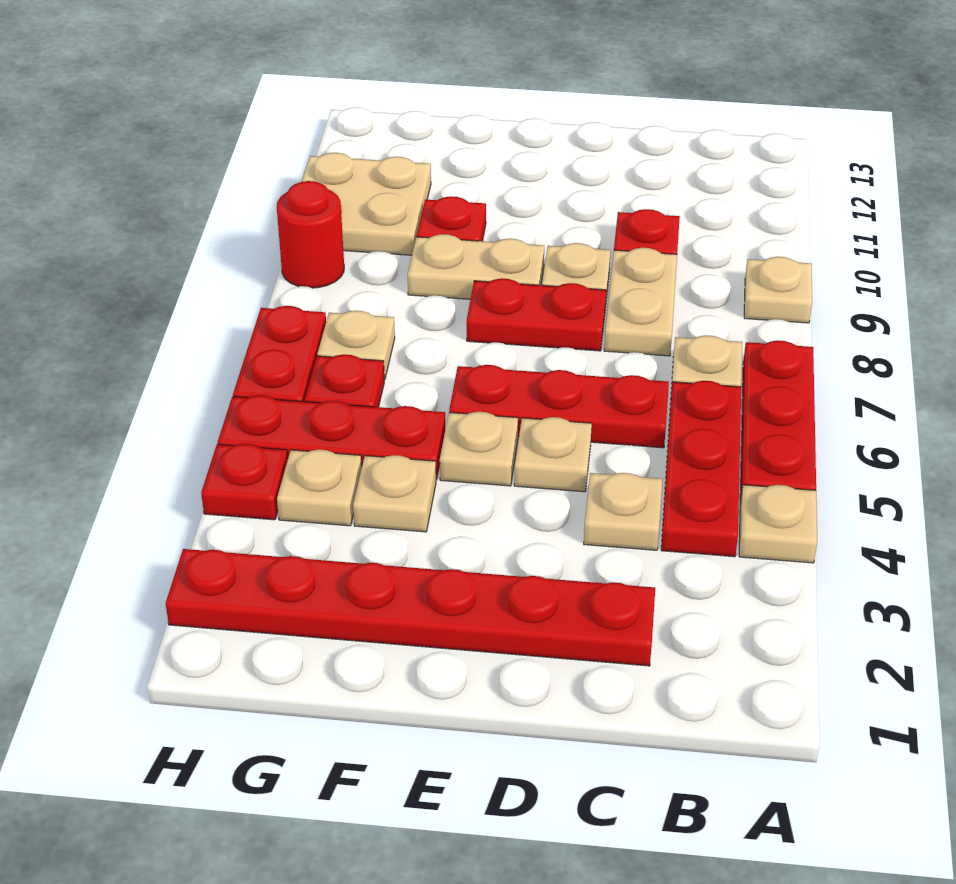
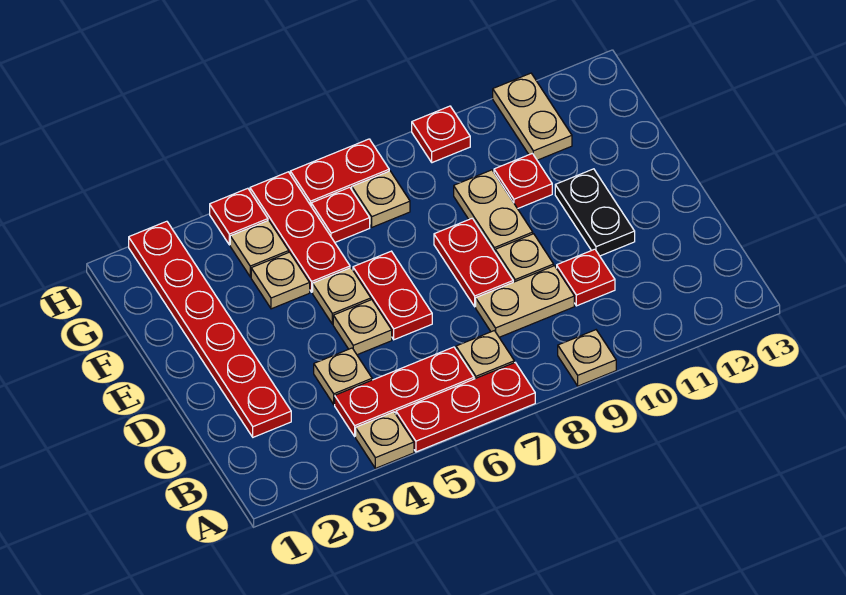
red 1x3 plate [449,365,669,448] -> red 1x2 plate [353,251,432,340]
none -> black 1x2 plate [555,169,635,256]
tan 2x2 plate [302,153,431,255] -> tan 1x2 plate [493,73,572,160]
red 1x1 round brick [277,181,344,288] -> red 1x1 plate [412,106,470,163]

